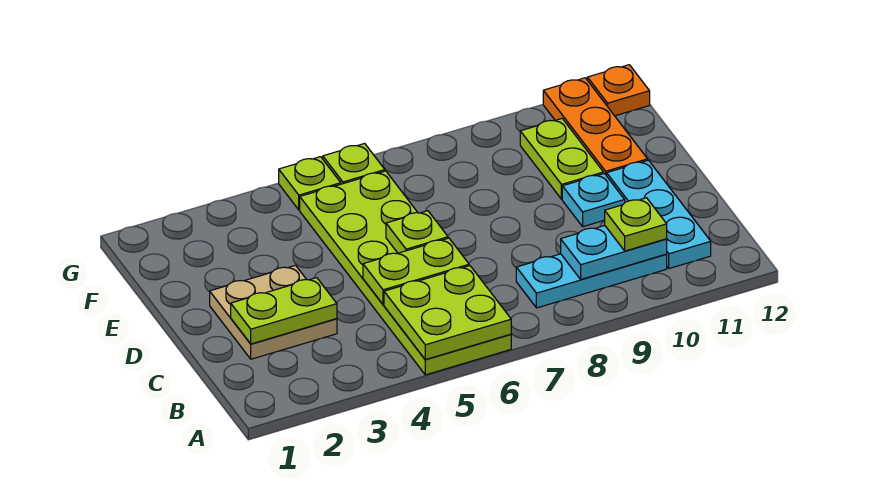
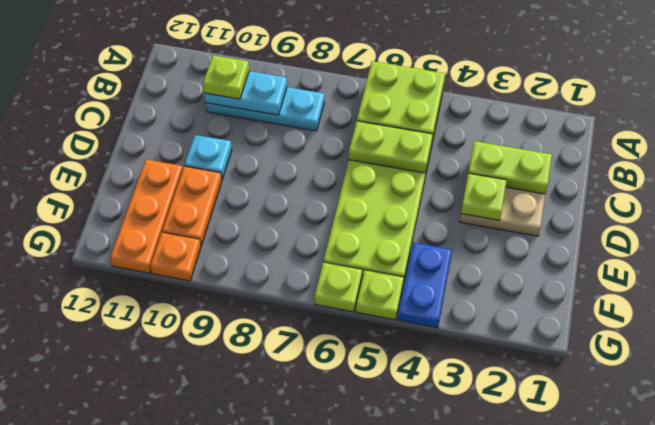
cyan 1x3 plate [607,160,711,268] -> none
lime 1x1 plate [386,211,448,253] -> lime 1x1 plate moved to [461,173,507,220]
lime 1x2 plate [520,119,603,199] -> orange 1x2 plate [162,166,222,245]
none -> blue 1x2 plate [398,242,452,328]
orange 1x1 plate [587,65,650,116] -> orange 1x1 plate moved to [150,233,201,281]

